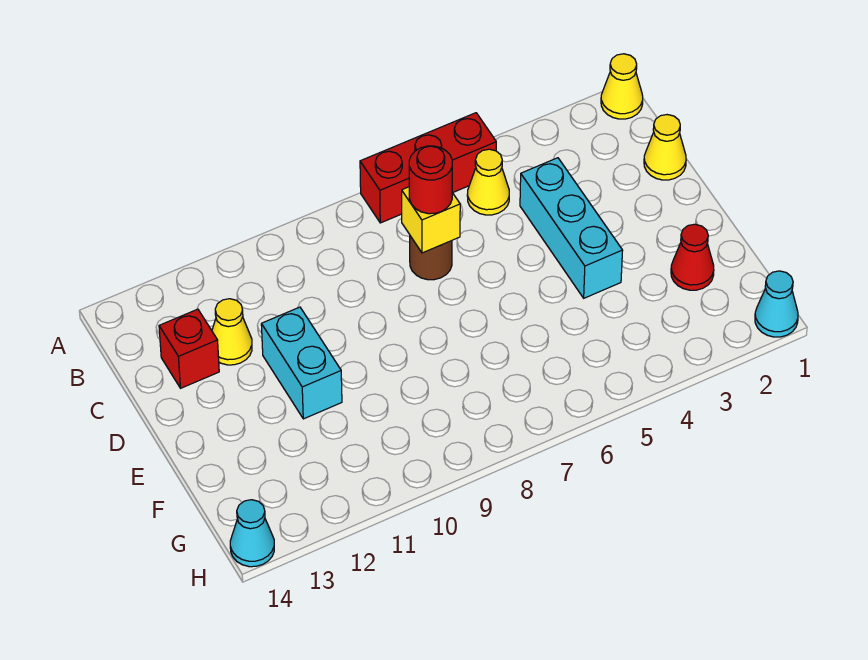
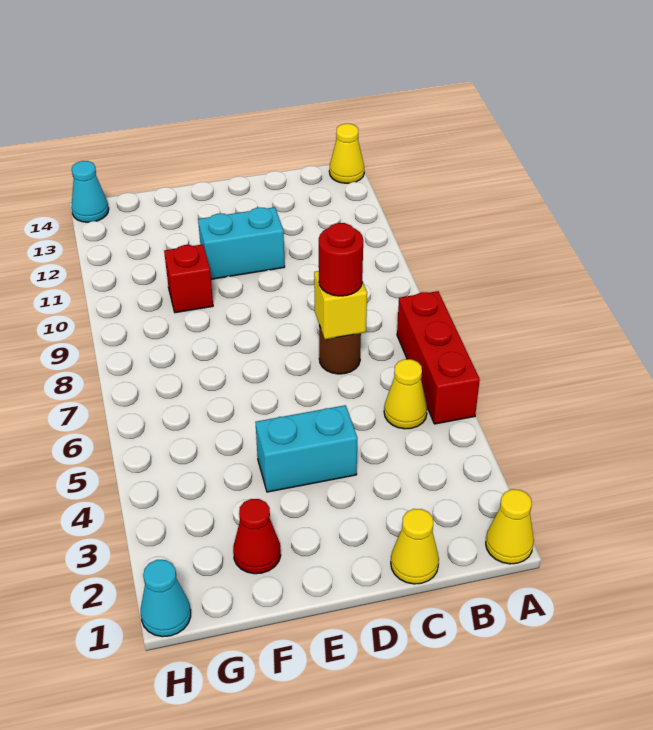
cyan 1x3 brick [520,158,623,298] -> cyan 1x2 brick [255,405,357,492]
yellow 1x1 cone [212,299,252,365] -> yellow 1x1 cone moved to [329,124,364,183]
red 1x1 brick [159,309,219,388] -> red 1x1 brick moved to [164,244,213,313]

